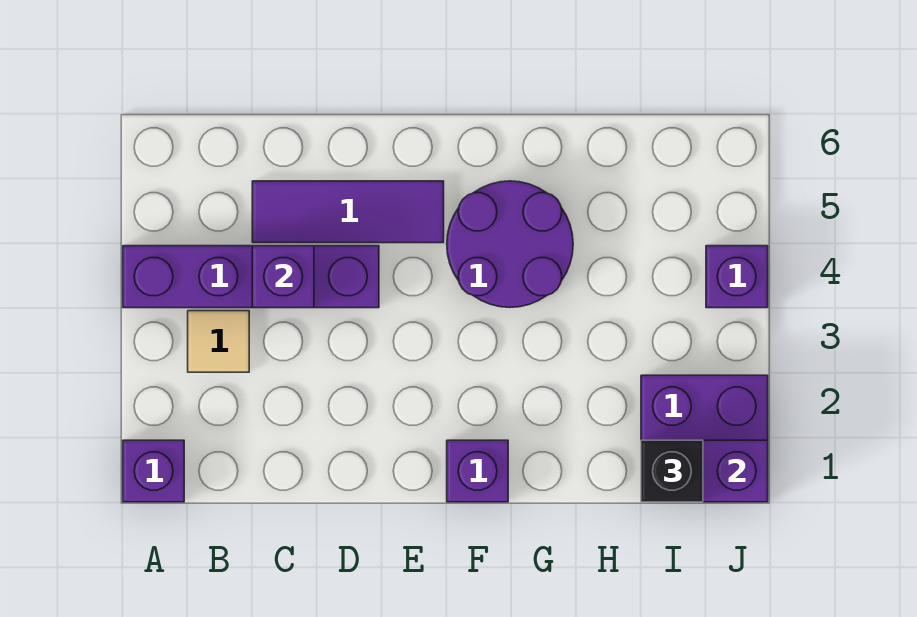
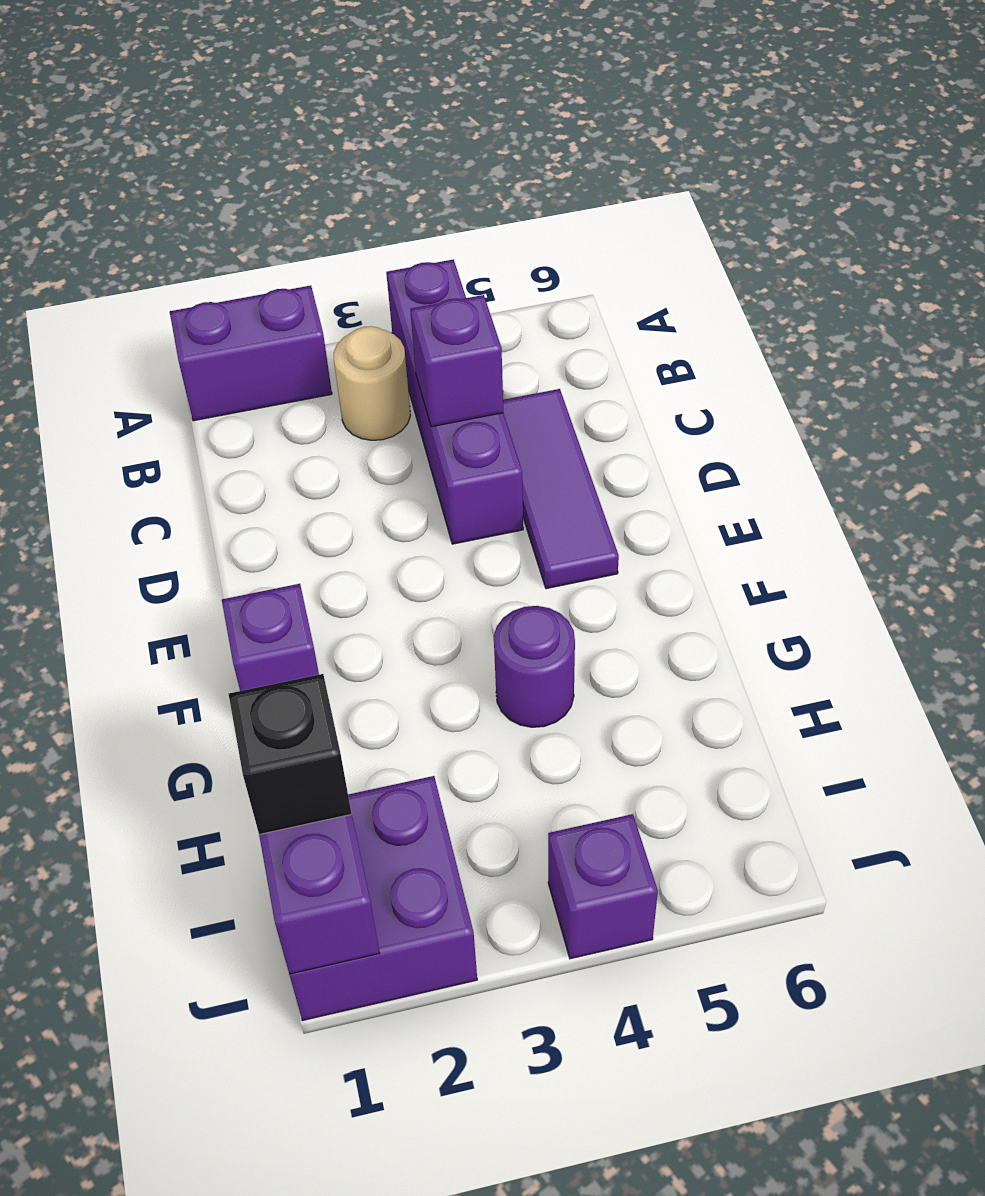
purple 1x1 brick [123,440,184,502] -> purple 1x2 brick [170,286,332,421]
tan 1x1 tile [188,311,249,372] -> tan 1x1 round brick [334,326,410,440]
purple 2x2 round brick [447,181,573,307] -> purple 1x1 round brick [494,606,575,727]

